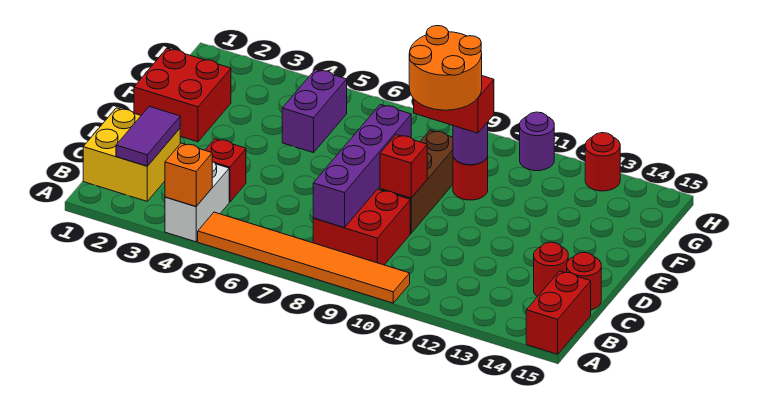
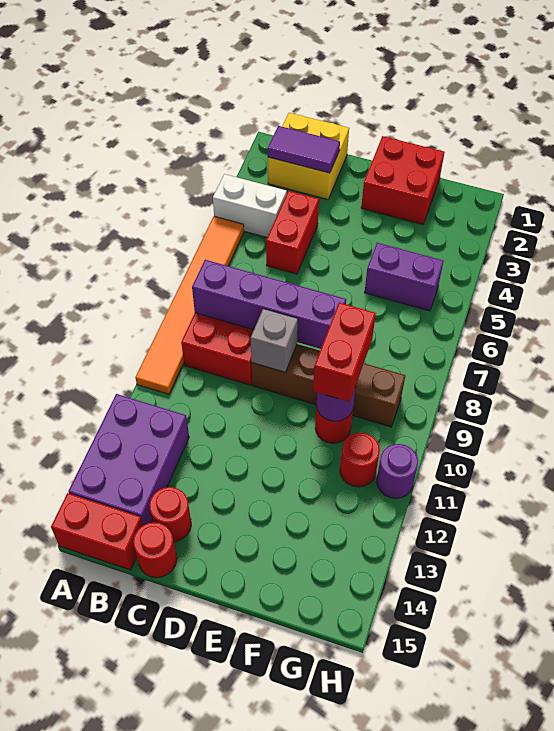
orange 1x1 brick [165,143,212,207] -> none
none -> purple 2x3 brick [68,394,189,525]
red 1x1 brick [205,139,246,202] -> red 1x2 brick [266,191,319,274]
brown 1x3 brick [380,130,453,233] -> brown 1x4 brick [252,344,405,427]
red 1x1 brick [380,135,427,198] -> grey 1x1 brick [251,309,298,372]
orange 2x2 round brick [409,26,482,110] -> none
red 1x1 round brick [585,133,620,191] -> red 1x1 round brick moved to [340,432,380,487]

